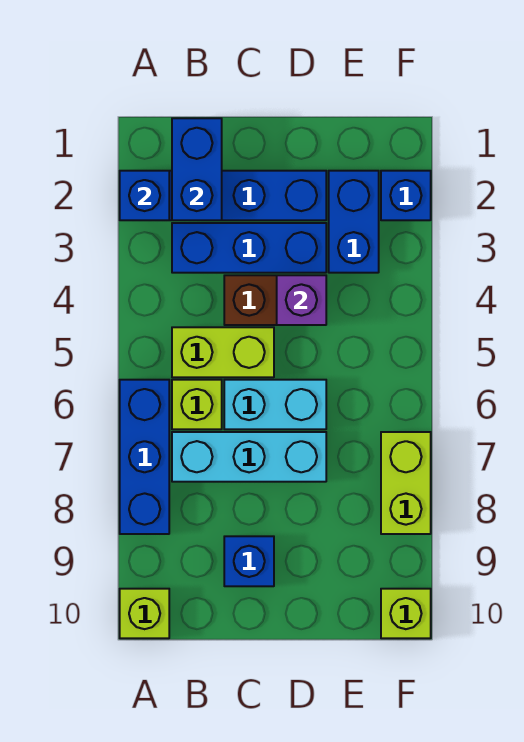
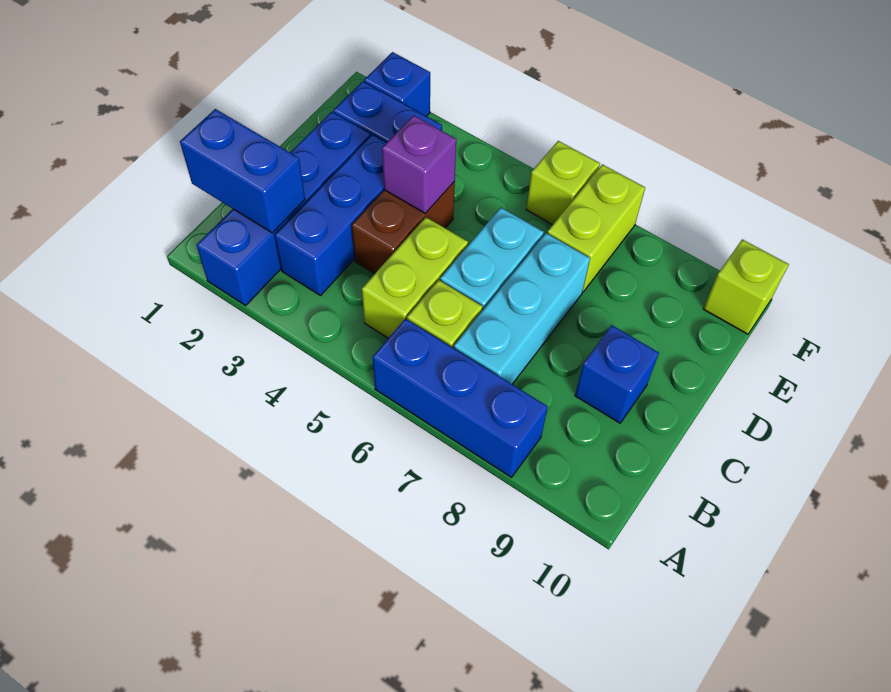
blue 1x1 brick [120,171,169,220] -> none
lime 1x1 brick [120,589,169,638] -> lime 1x1 brick moved to [526,141,600,225]
lime 1x2 brick [381,432,431,534] -> lime 1x2 brick turned to [547,164,645,292]

